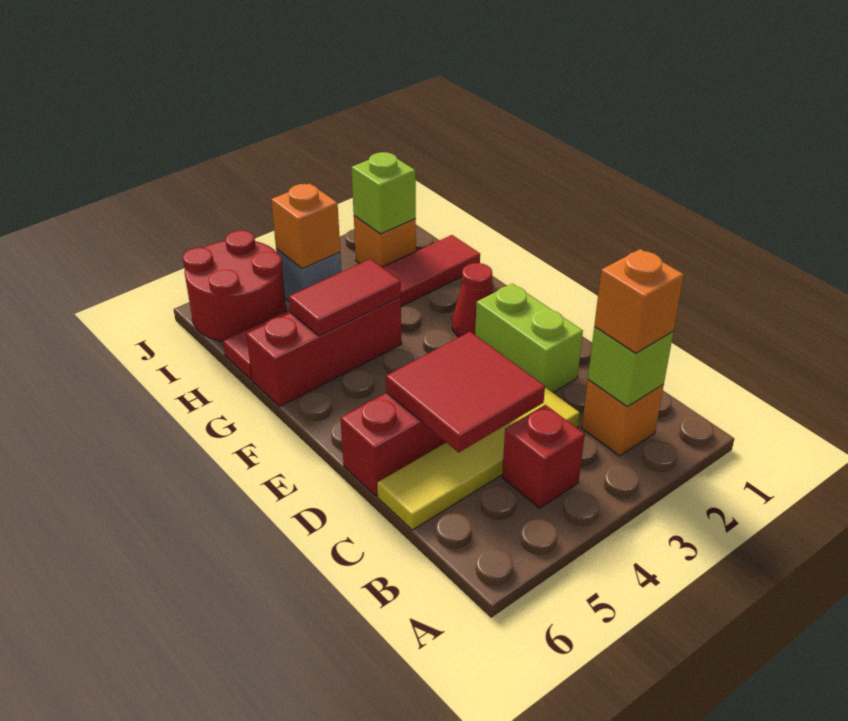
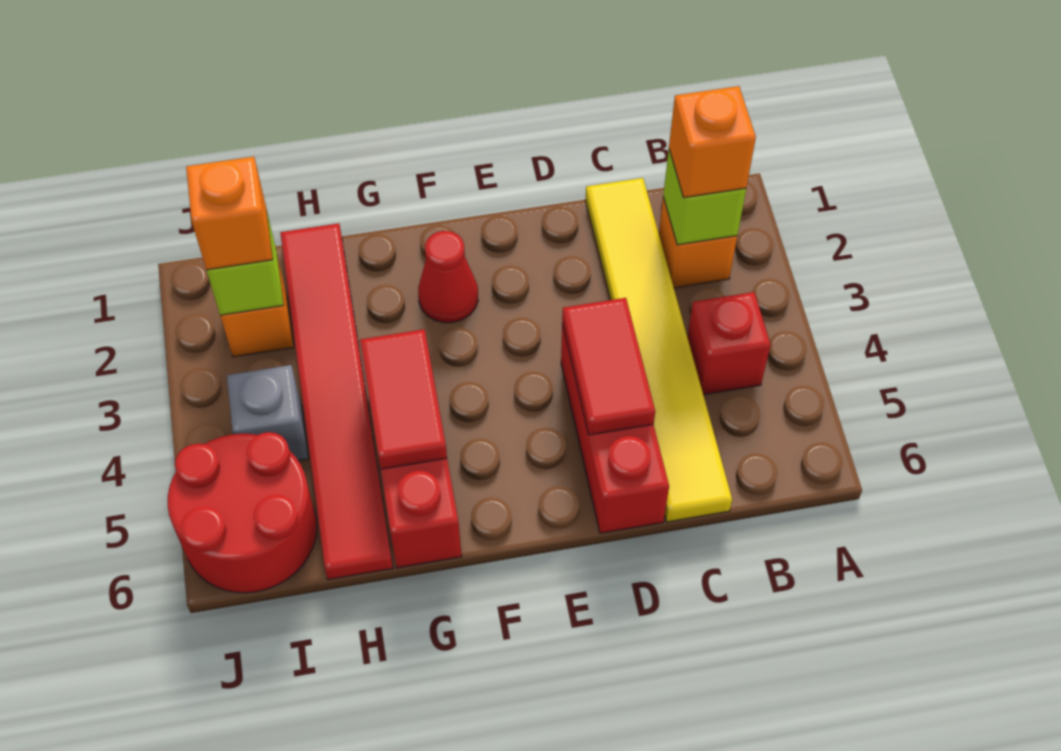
yellow 1x4 tile [377,387,580,530] -> yellow 1x6 tile [586,178,732,522]
red 2x2 tile [386,332,545,452] -> red 1x2 tile [562,298,655,435]
lime 1x2 brick [475,284,583,392] -> none
orange 1x1 brick [271,184,340,269] -> orange 1x1 brick moved to [186,157,273,270]

